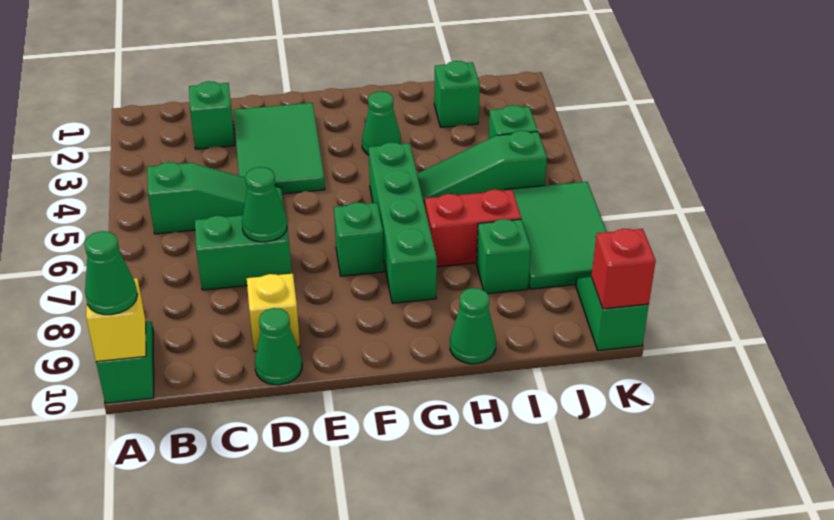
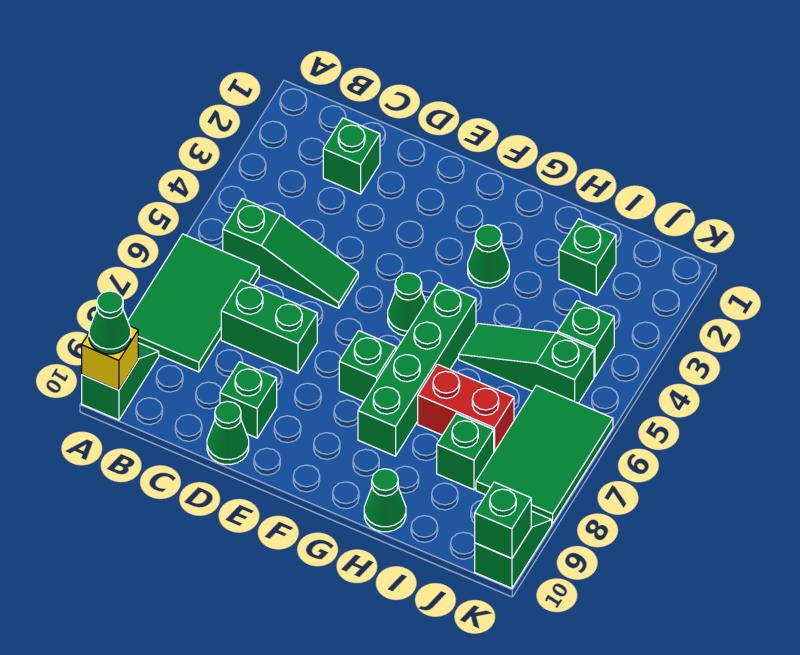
green 2x3 tile [234,103,325,194] -> green 2x3 tile moved to [128,234,259,372]
green 1x1 cone [242,167,287,242] -> green 1x1 cone moved to [388,273,426,336]
yellow 1x1 brick [247,274,300,351] -> green 1x1 brick [220,362,277,438]
red 1x1 brick [591,229,656,309] -> green 1x1 brick [475,482,531,559]

